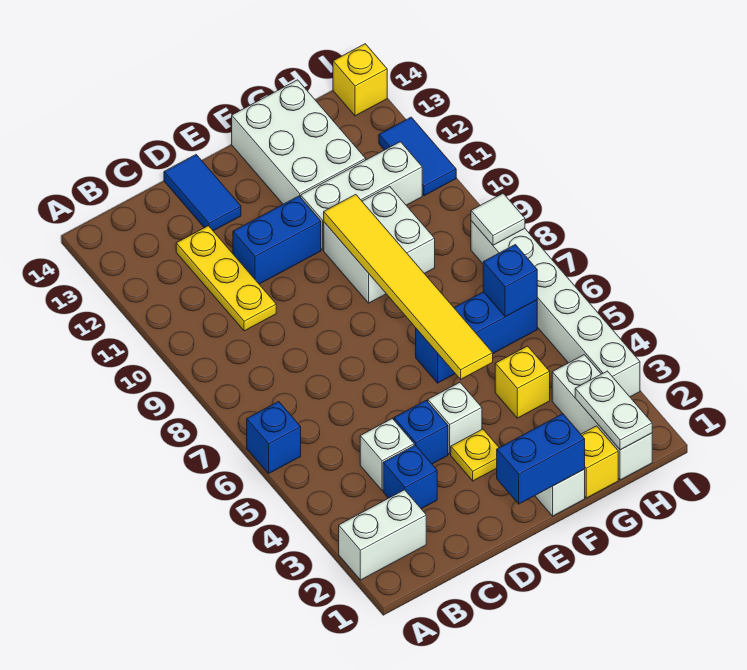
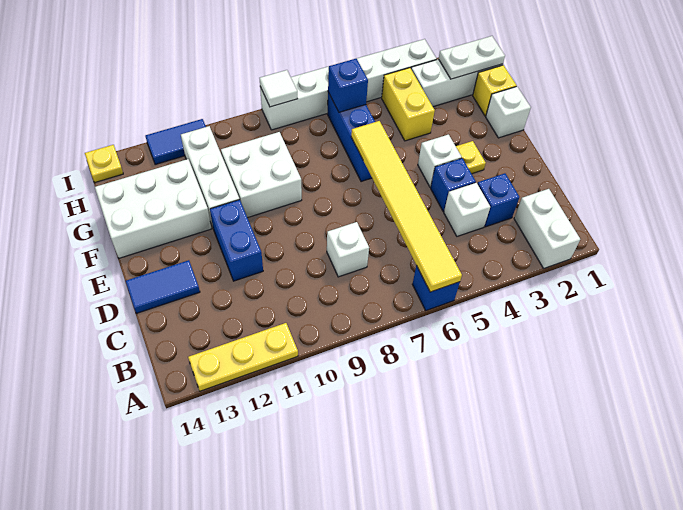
none -> white 1x1 brick [327,222,369,277]
yellow 1x3 plate [176,226,276,331] -> yellow 1x3 plate moved to [188,323,298,391]
blue 1x2 brick [497,414,585,504] -> none
yellow 1x6 tile [324,194,493,379] -> yellow 1x6 tile turned to [351,121,462,292]
yellow 1x1 brick [495,346,550,418] -> yellow 1x2 brick [382,68,435,141]
yellow 1x1 brick [333,44,387,116] -> yellow 1x1 plate [85,145,123,182]

